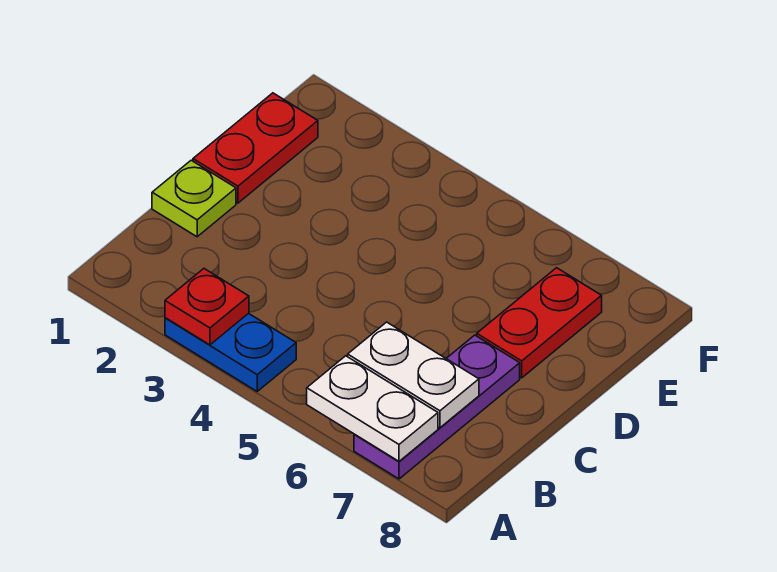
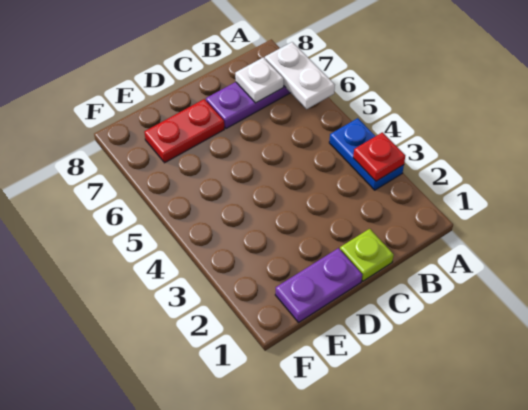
white 1x2 plate [348,322,479,428] -> white 1x1 plate [235,57,284,103]
red 1x2 plate [193,93,318,203] -> purple 1x2 plate [275,248,362,322]

